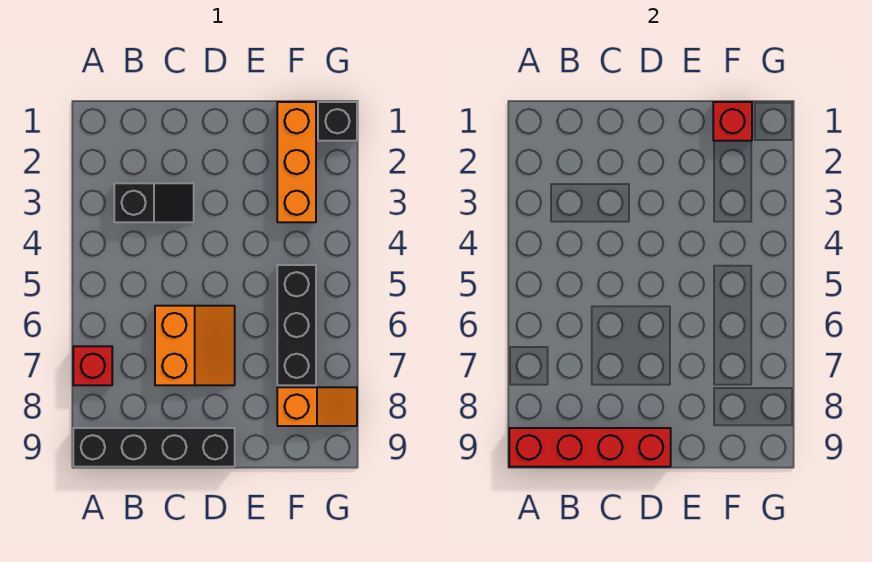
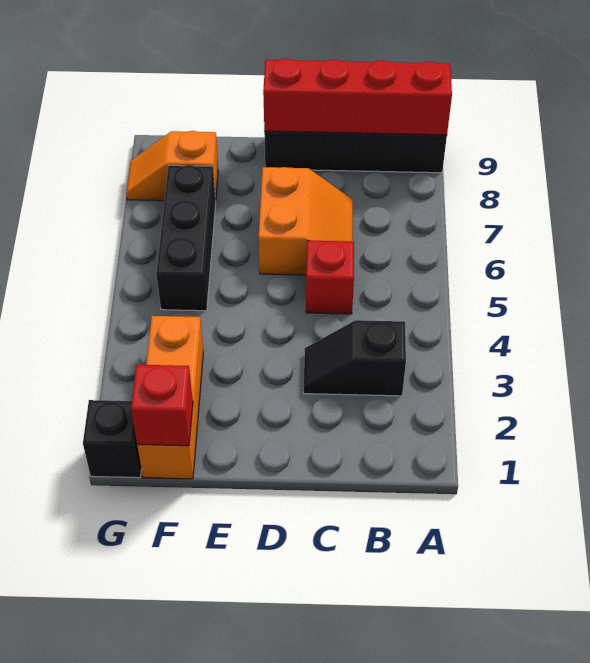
red 1x1 brick [73,346,112,385] -> red 1x1 brick moved to [306,241,354,314]
orange 2x2 slope [155,306,235,385] -> orange 2x2 slope turned to [258,167,353,275]

